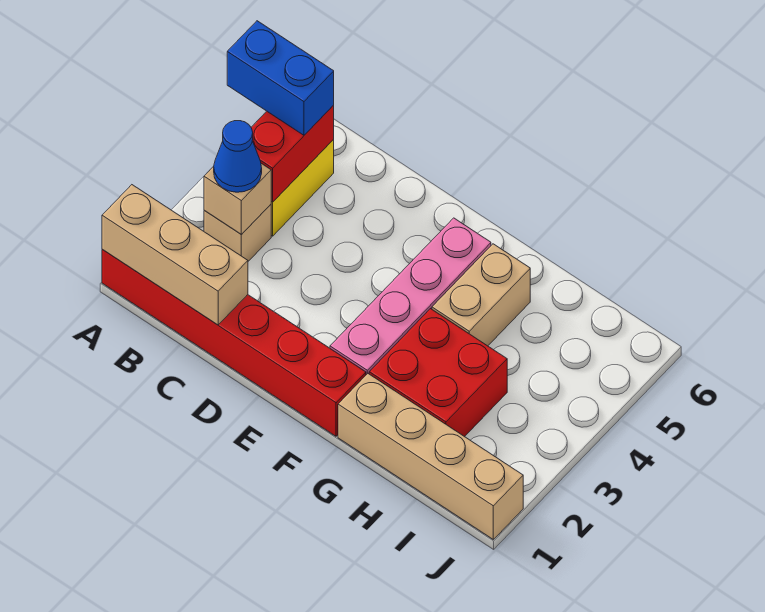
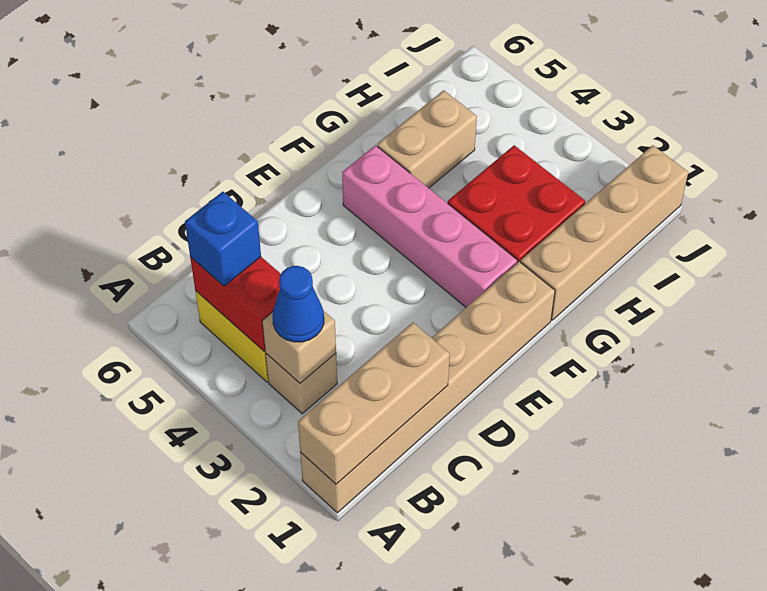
red 1x6 brick [102,250,366,436] -> tan 1x6 brick [300,262,555,513]
blue 1x2 brick [227,21,334,135] -> blue 1x1 brick [185,192,261,286]
tan 1x2 brick [432,244,530,346] -> tan 1x2 brick turned to [377,90,477,188]

